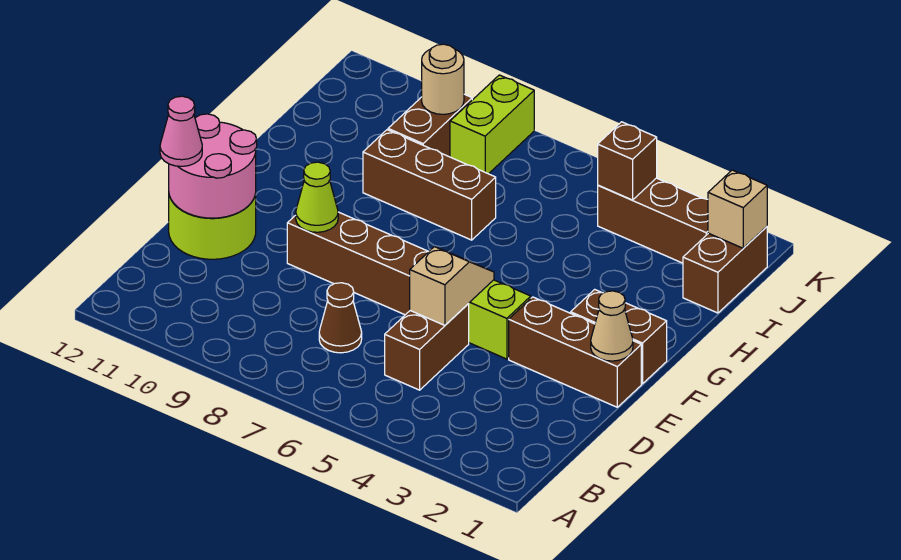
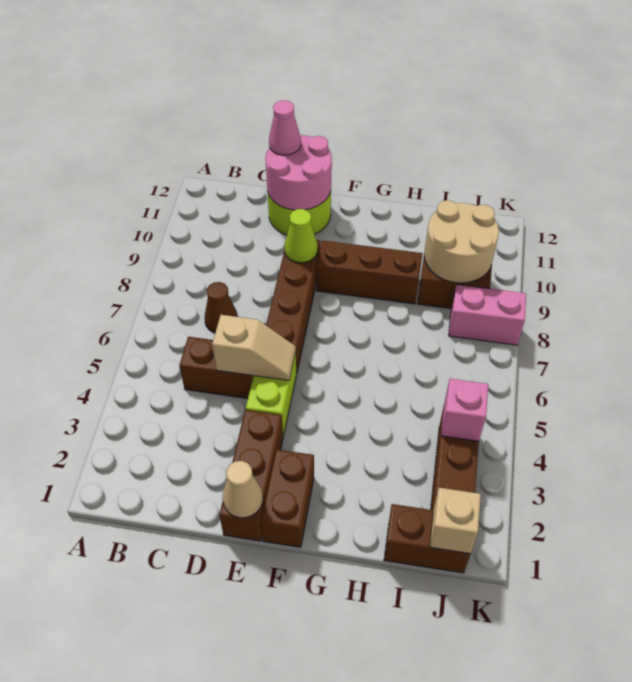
brown 1x3 brick [363,130,496,240] -> brown 1x3 brick turned to [316,241,423,304]
brown 1x1 brick [598,122,657,200] -> pink 1x1 brick [441,379,488,441]
lime 1x2 brick [450,75,534,174] -> pink 1x2 brick [449,284,526,345]
tan 1x1 round brick [422,44,464,114] -> tan 2x2 round brick [424,200,499,283]

